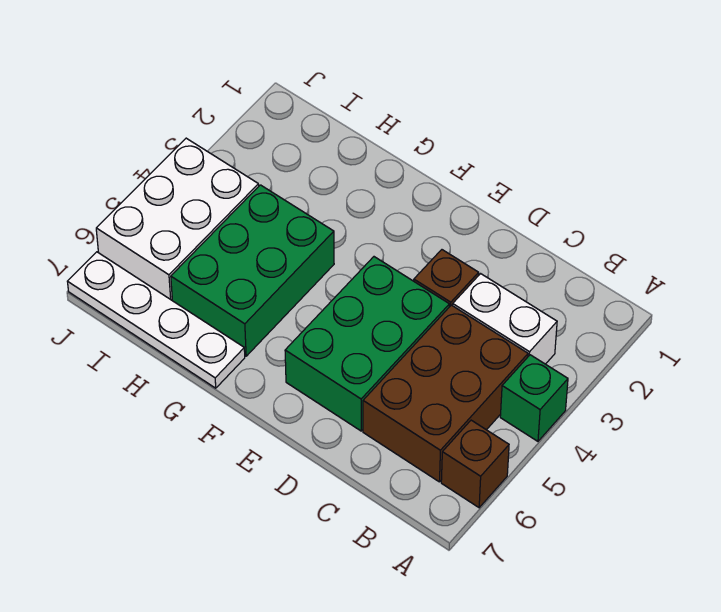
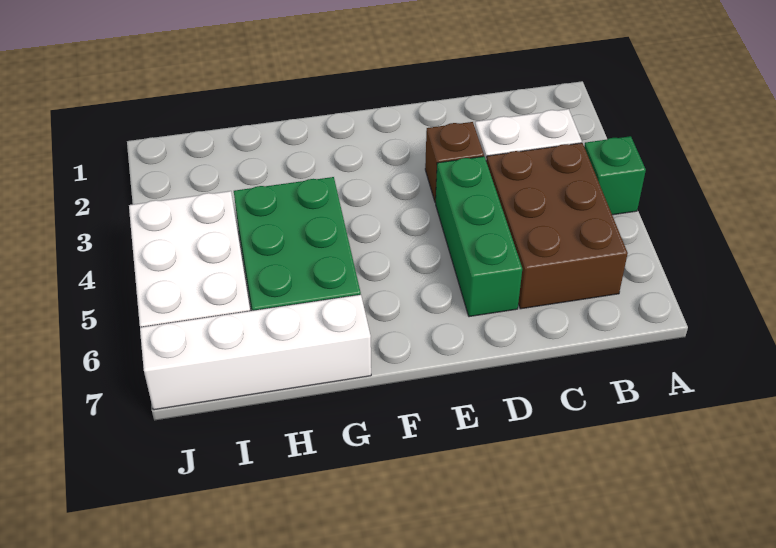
brown 1x1 brick [441,420,509,508] -> none
green 2x3 brick [285,257,449,431] -> green 1x3 brick [436,156,522,317]
white 1x4 plate [67,252,245,388] -> white 1x4 brick [140,295,371,410]

